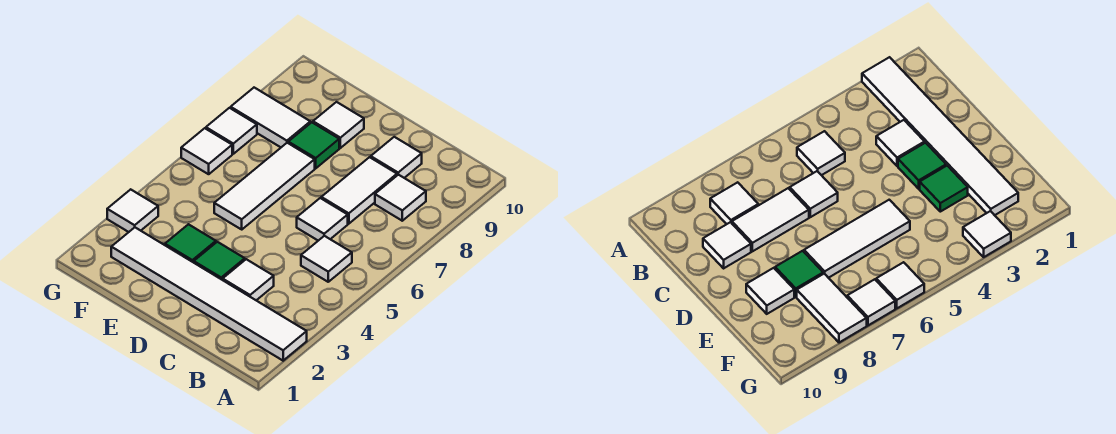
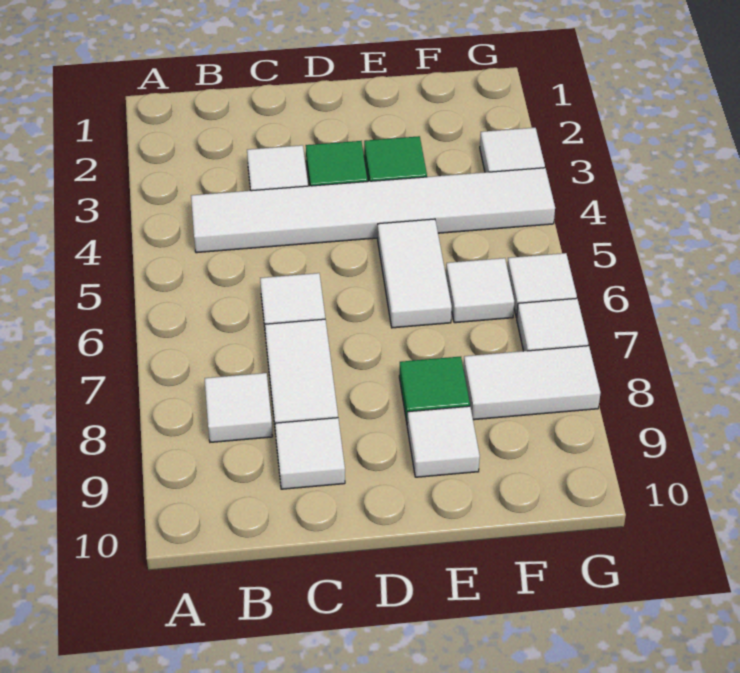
white 1x6 tile [111,227,307,361] -> white 1x6 tile moved to [191,168,555,253]
white 1x1 tile [301,236,352,282] -> white 1x1 tile moved to [446,258,514,323]
white 1x3 tile [214,143,315,229] -> white 1x2 tile [378,219,452,328]

